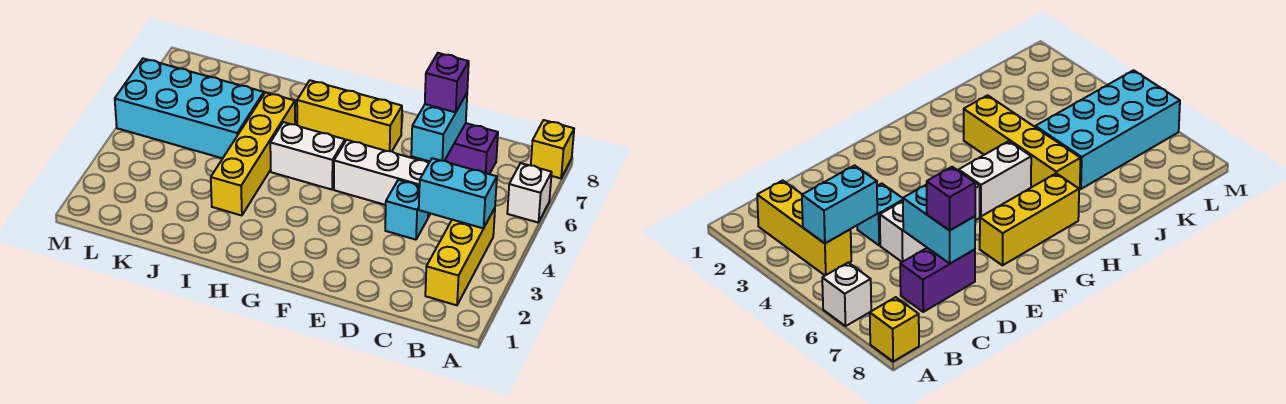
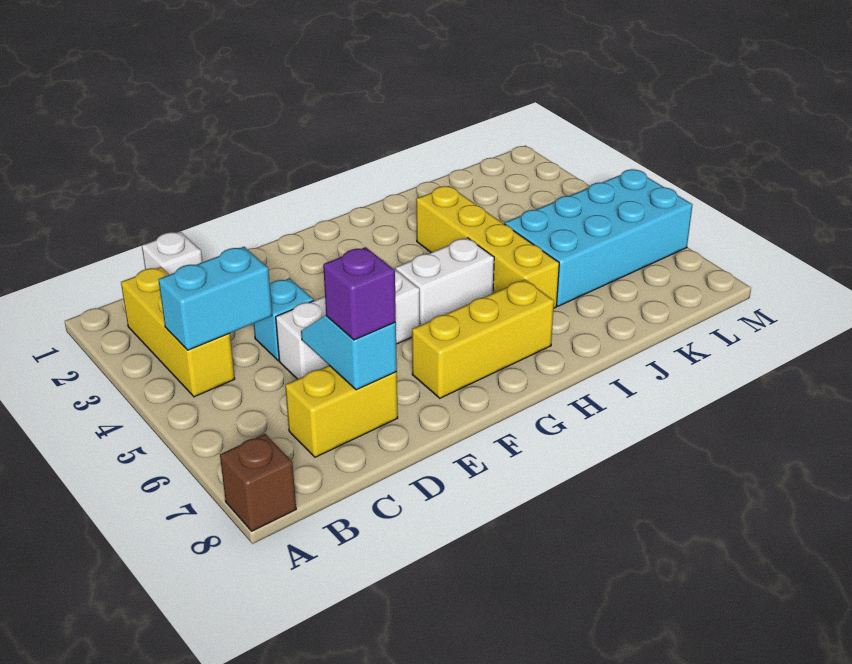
white 1x1 brick [507,163,552,222] -> white 1x1 brick moved to [142,232,202,275]
yellow 1x1 brick [531,120,574,178] -> brown 1x1 brick [220,434,296,531]
purple 1x2 brick [424,123,498,174] -> yellow 1x2 brick [285,366,398,457]
cyan 1x2 brick [411,94,467,161] -> cyan 1x2 slope [301,316,397,390]

